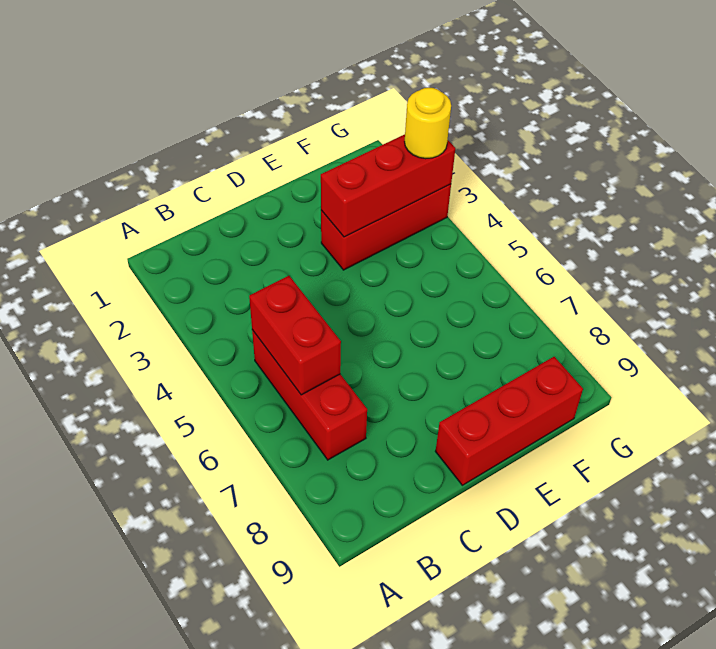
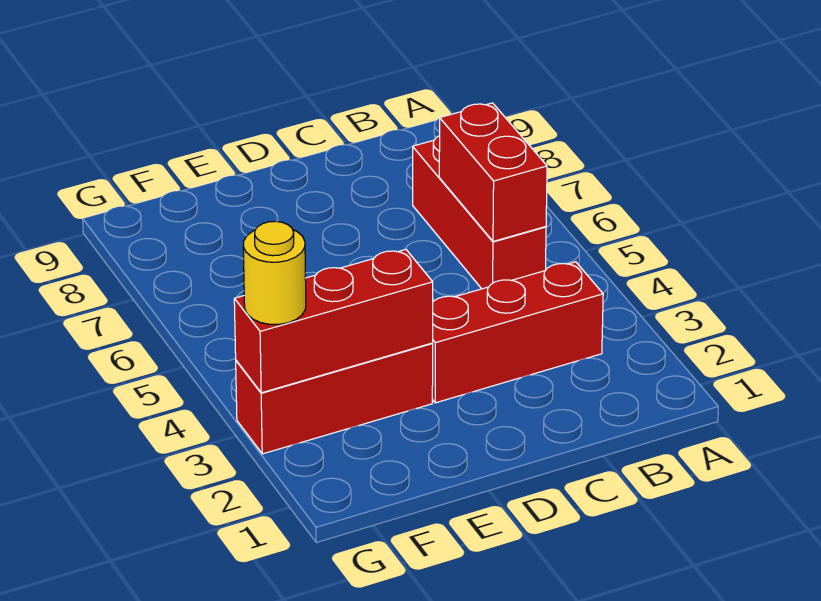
red 1x3 brick [435,357,583,485] -> red 1x3 brick moved to [432,262,603,403]

